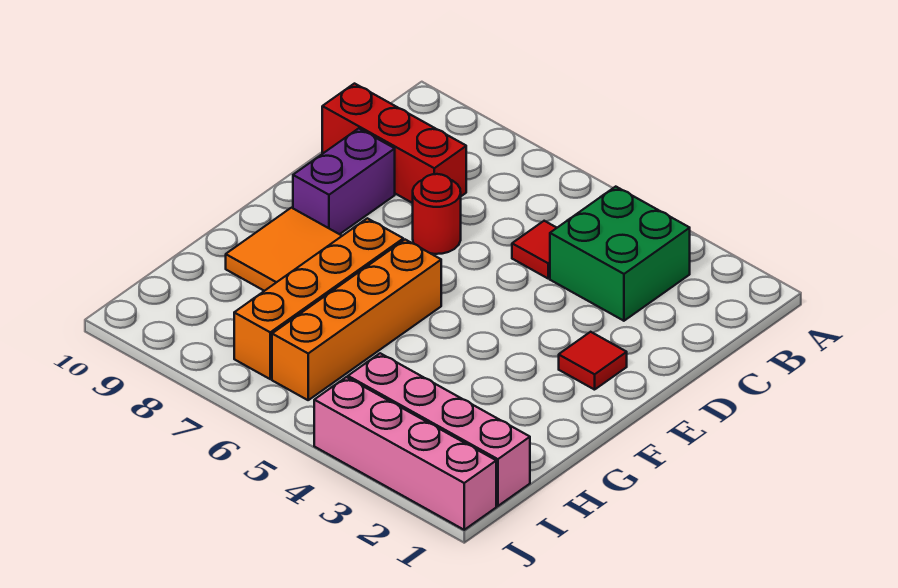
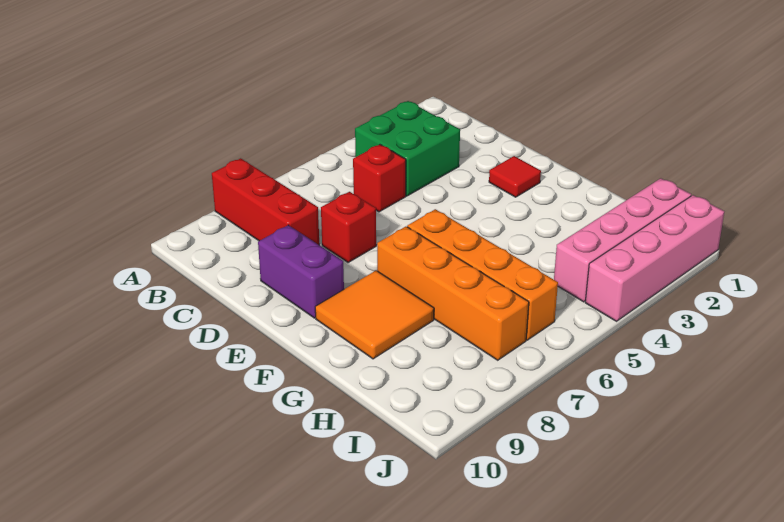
red 1x1 tile [512,221,556,278] -> red 1x1 brick [353,145,406,212]
red 1x3 brick [322,84,466,203] -> red 1x3 brick turned to [212,158,319,245]
red 1x1 round brick [413,174,461,254] -> red 1x1 brick [321,192,376,263]

